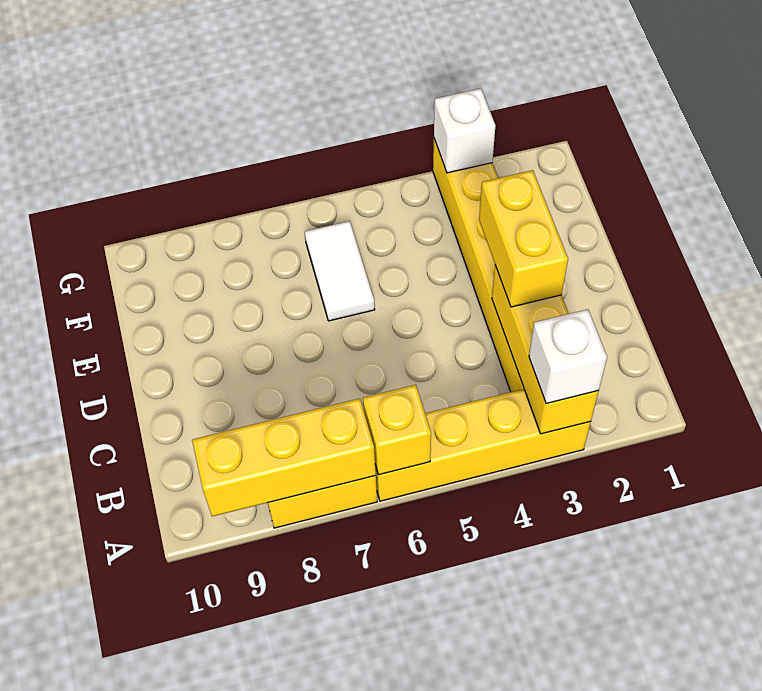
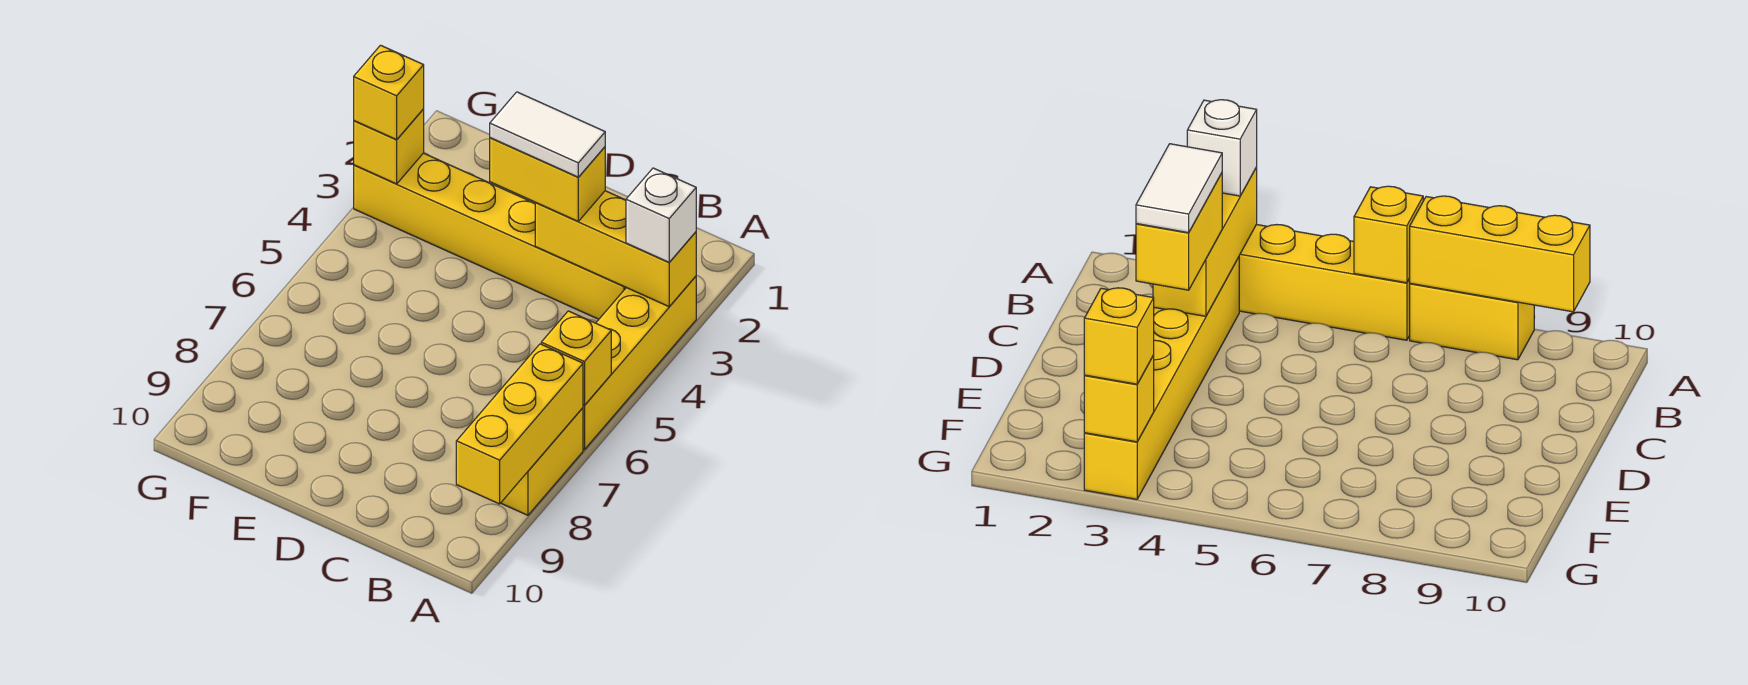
white 1x2 tile [305,221,375,321] -> white 1x2 tile moved to [490,92,605,177]
white 1x1 brick [434,88,495,173] -> yellow 1x1 brick [354,109,424,184]
none -> yellow 1x1 brick [354,45,424,140]

